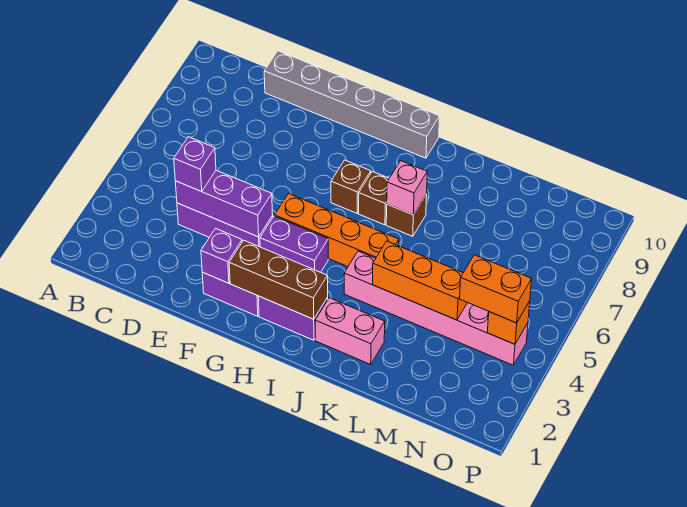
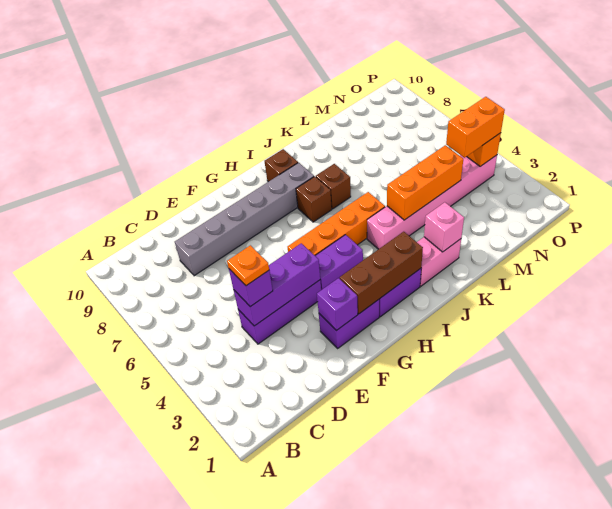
none -> orange 1x1 plate [227,245,269,286]
grey 1x6 brick [264,51,440,158] -> grey 1x6 brick moved to [175,163,314,276]
brown 1x1 brick [331,160,371,213] -> brown 1x1 brick moved to [265,149,298,182]
pink 1x1 brick [387,161,427,215] -> pink 1x1 brick moved to [424,202,464,252]

